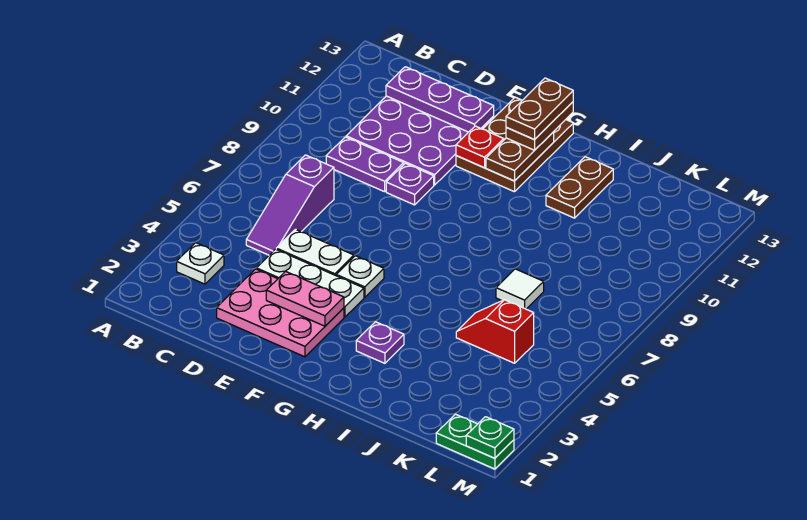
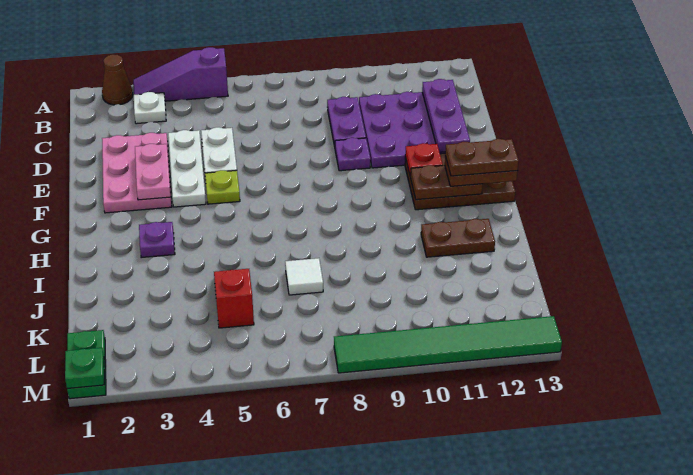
none -> brown 1x1 cone [102,54,133,105]
purple 1x3 slope [246,155,334,255] -> purple 1x3 slope moved to [133,47,228,101]
white 1x1 plate [336,256,384,297] -> lime 1x1 plate [205,170,240,204]
none -> green 1x6 tile [334,316,562,373]

